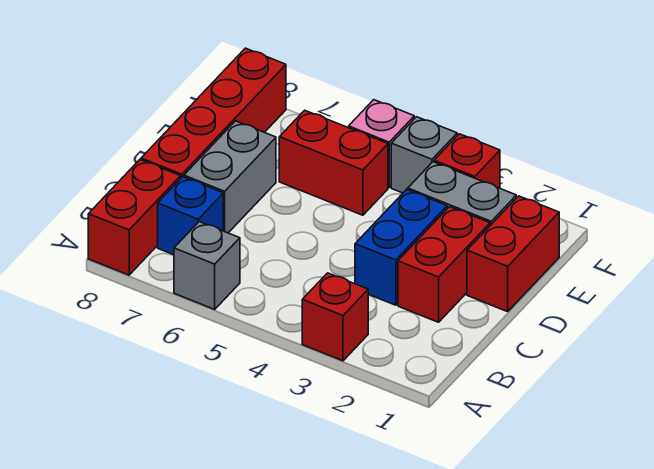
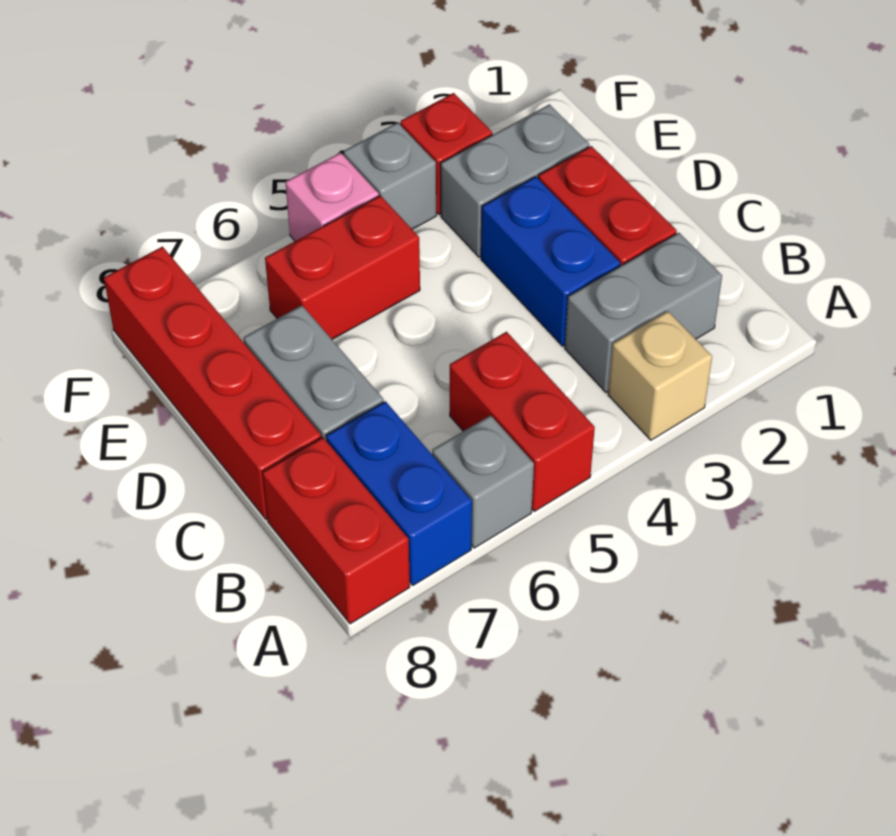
red 1x1 brick [302,273,368,361] -> tan 1x1 brick [608,311,712,440]
none -> grey 1x2 brick [565,233,722,393]
blue 1x1 brick [158,177,223,255] -> blue 1x2 brick [326,401,472,585]
red 1x2 brick [467,196,560,312] -> red 1x2 brick moved to [450,332,595,511]

